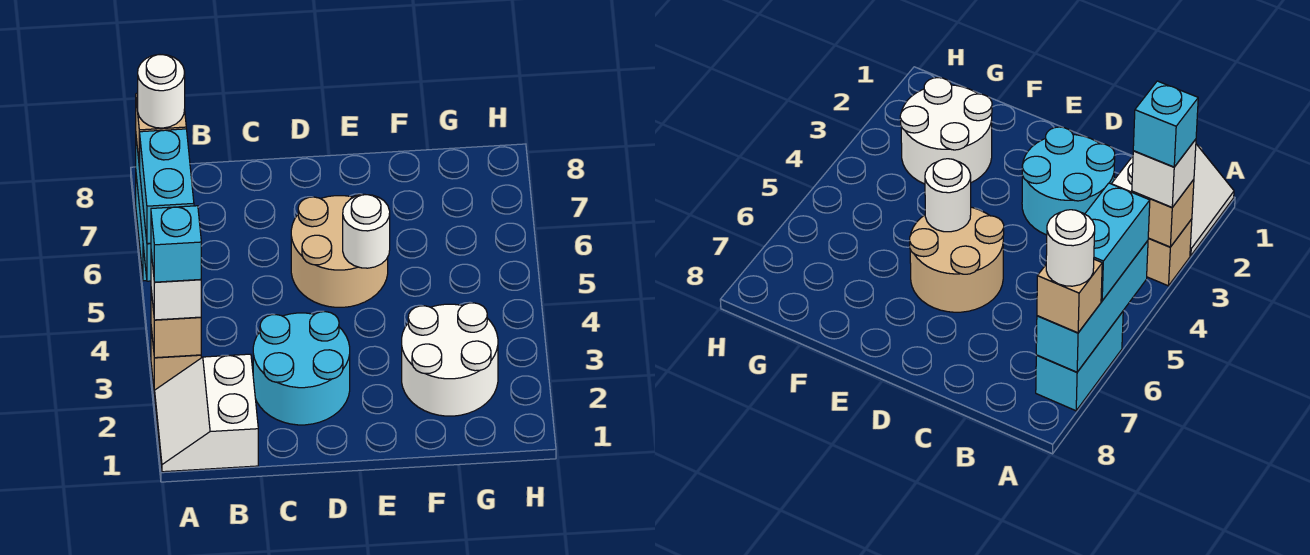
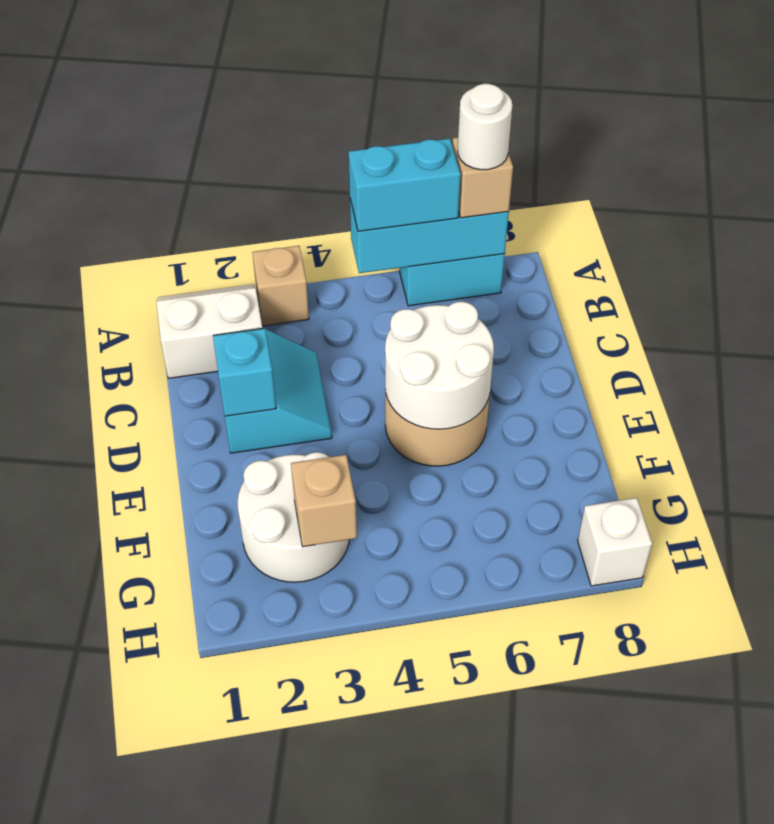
tan 1x1 brick [151,291,201,358] -> tan 1x1 brick moved to [291,455,357,547]
white 1x1 brick [151,253,201,320] -> white 1x1 brick moved to [578,498,652,586]
cyan 1x1 brick [151,206,201,282] -> cyan 1x1 brick moved to [213,328,276,416]
cyan 2x2 round brick [253,312,350,425] -> cyan 2x2 slope [219,328,332,453]
white 1x1 round brick [343,195,390,268] -> white 2x2 round brick [385,302,494,429]

